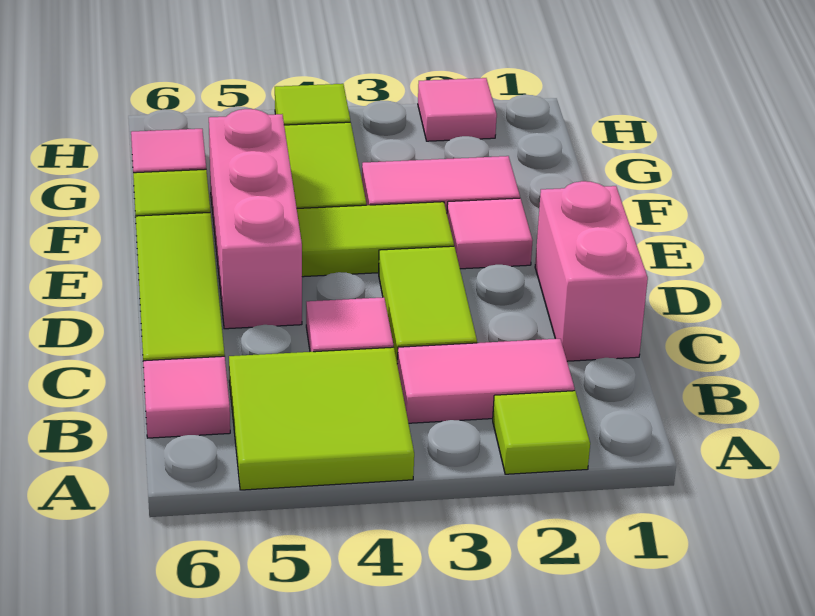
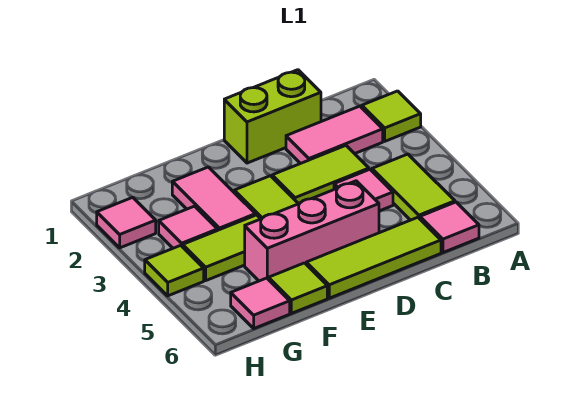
lime 2x2 tile [229,347,414,490] -> lime 1x2 tile [372,154,455,220]
pink 1x2 tile [397,339,575,423] -> pink 1x2 tile turned to [286,106,383,164]
pink 1x2 brick [535,181,648,361] -> lime 1x2 brick [224,70,321,163]
pink 1x1 tile [447,198,533,269] -> pink 1x1 tile moved to [159,206,218,248]

